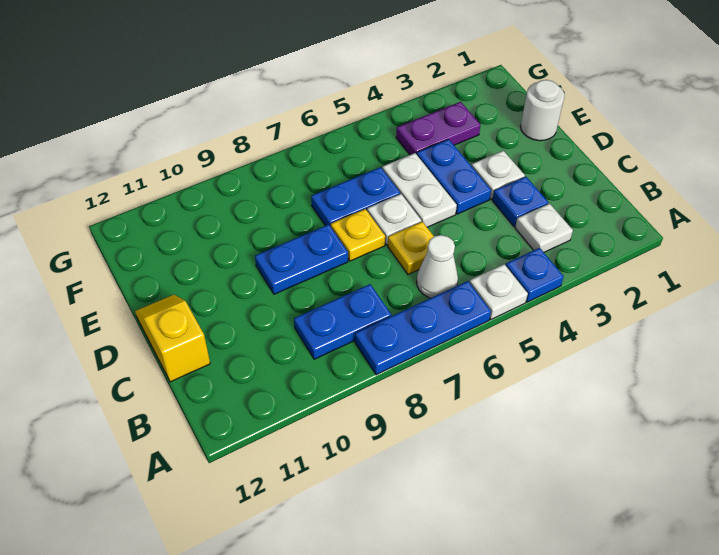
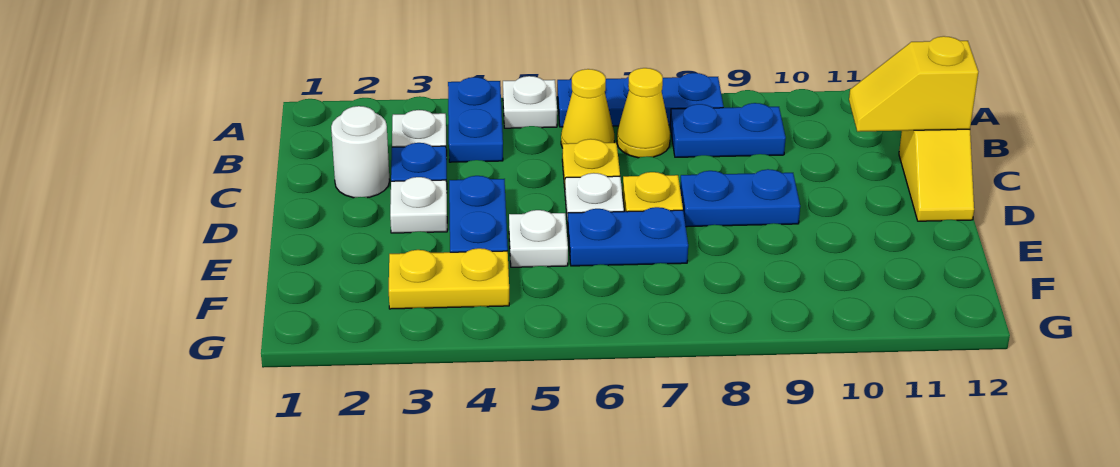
blue 1x1 plate [506,248,564,302] -> blue 1x2 plate [448,77,503,162]
white 1x1 cone [417,235,458,298] -> yellow 1x1 cone [561,69,614,148]
none -> yellow 1x1 cone [617,68,670,158]
none -> yellow 1x2 slope [849,36,978,132]
white 1x2 plate [382,153,457,227] -> white 1x1 plate [509,210,568,267]
white 1x1 round brick [520,80,565,141] -> white 1x1 round brick moved to [331,106,390,198]
purple 1x2 plate [396,102,480,155] -> yellow 1x2 plate [389,248,509,309]

